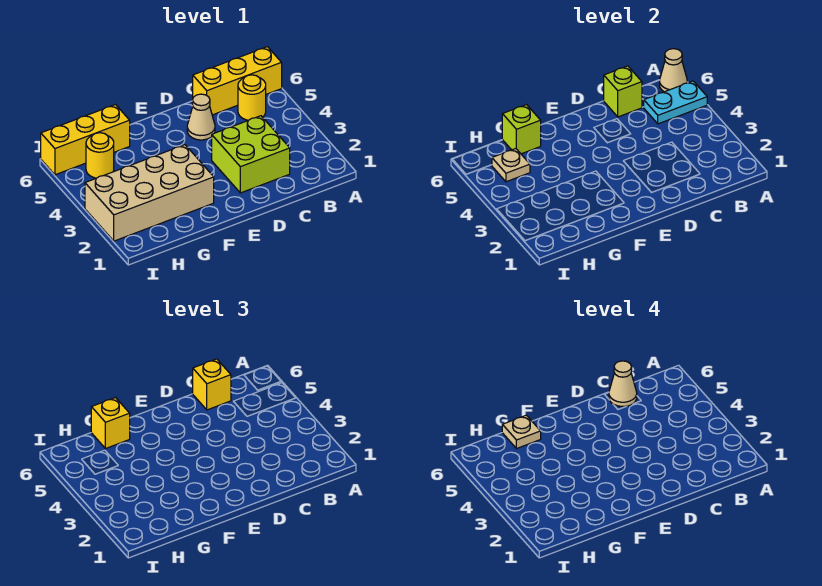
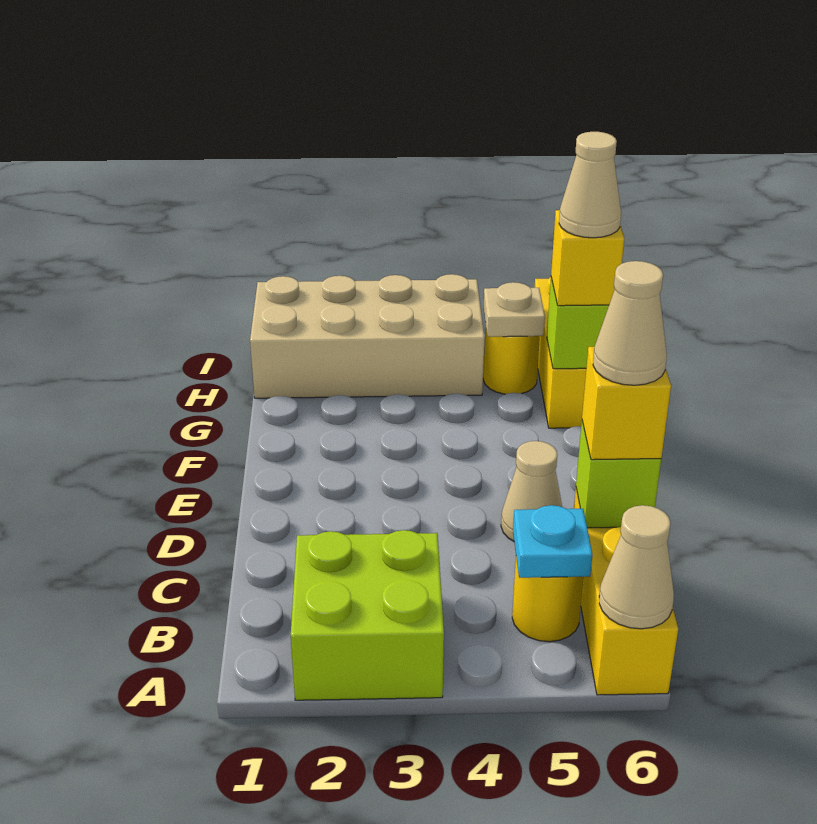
cyan 1x2 plate [644,81,707,124] -> cyan 1x1 plate [513,505,592,578]
lime 2x2 brick [212,116,290,193] -> lime 2x2 brick moved to [291,530,444,700]
tan 2x4 brick [85,145,214,241] -> tan 2x4 brick turned to [250,274,485,398]
tan 1x1 plate [502,415,541,449] -> tan 1x1 cone [559,132,621,238]

